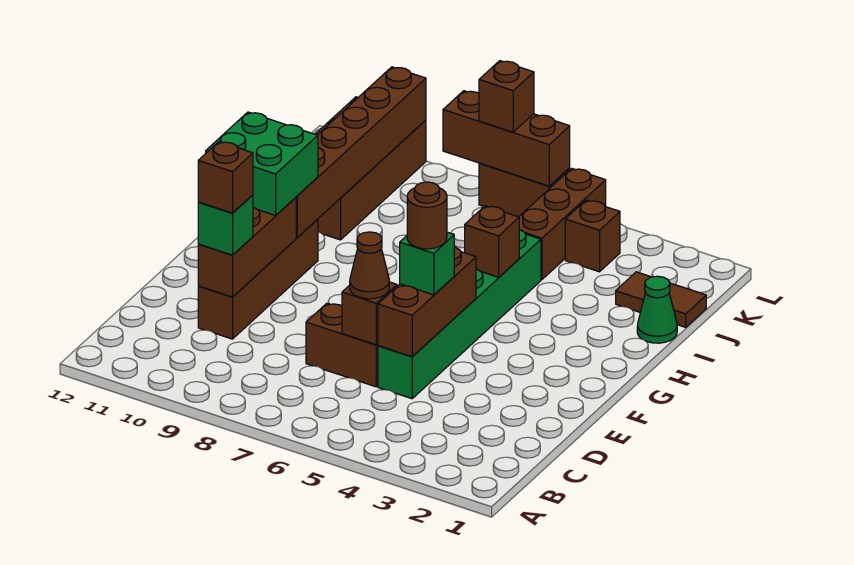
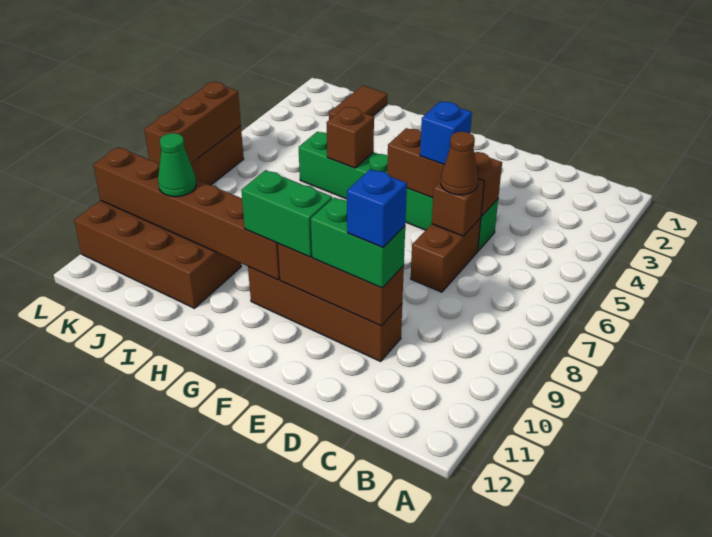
green 1x1 brick [198,195,253,255] -> green 1x2 brick [311,197,405,288]
brown 1x1 brick [198,142,253,213] -> blue 1x1 brick [347,169,407,247]
green 1x1 brick [400,232,454,295] -> blue 1x1 brick [420,101,472,165]
brown 1x1 round brick [407,182,447,249] -> none
green 2x2 brick [206,112,318,215] -> green 1x2 brick [241,170,332,257]
green 1x1 cone [637,276,677,343] -> green 1x1 cone moved to [158,133,196,197]
brown 1x3 brick [519,168,606,280] -> none
brown 1x1 brick [565,200,620,272] -> none
brown 1x1 brick [479,61,534,132] -> none

